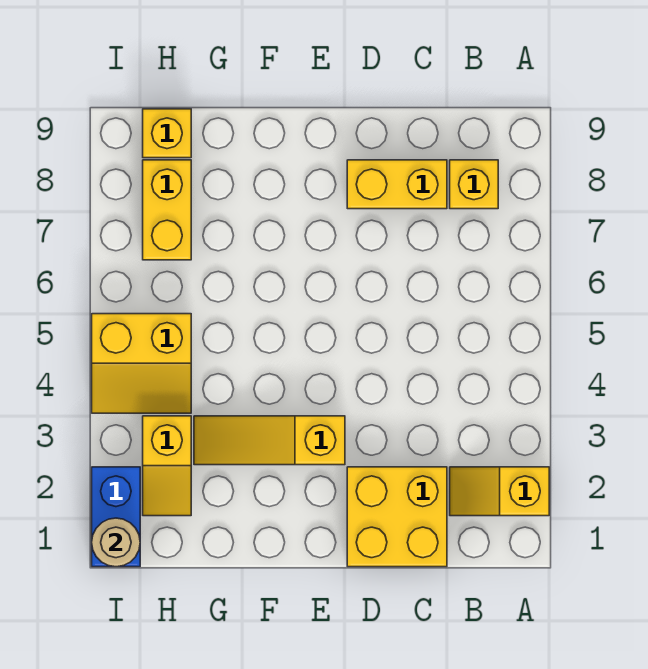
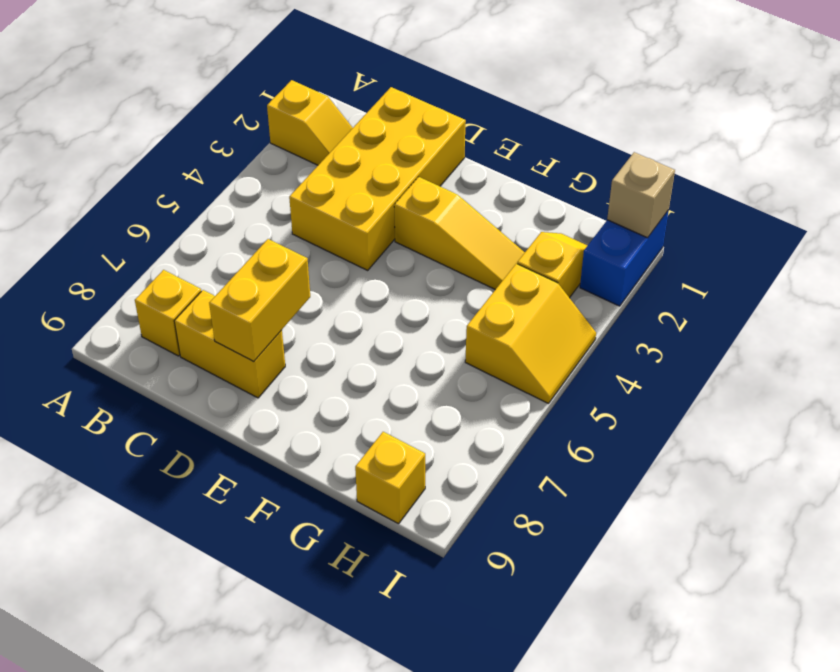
yellow 2x2 brick [347,467,447,567] -> yellow 2x4 brick [289,87,466,270]
yellow 2x2 slope [92,314,191,413] -> yellow 2x2 slope turned to [465,263,596,404]
yellow 1x2 brick [143,160,191,260] -> yellow 1x2 brick moved to [209,239,310,362]
tan 1x1 round brick [92,518,140,567] -> tan 1x1 brick [607,152,675,238]

